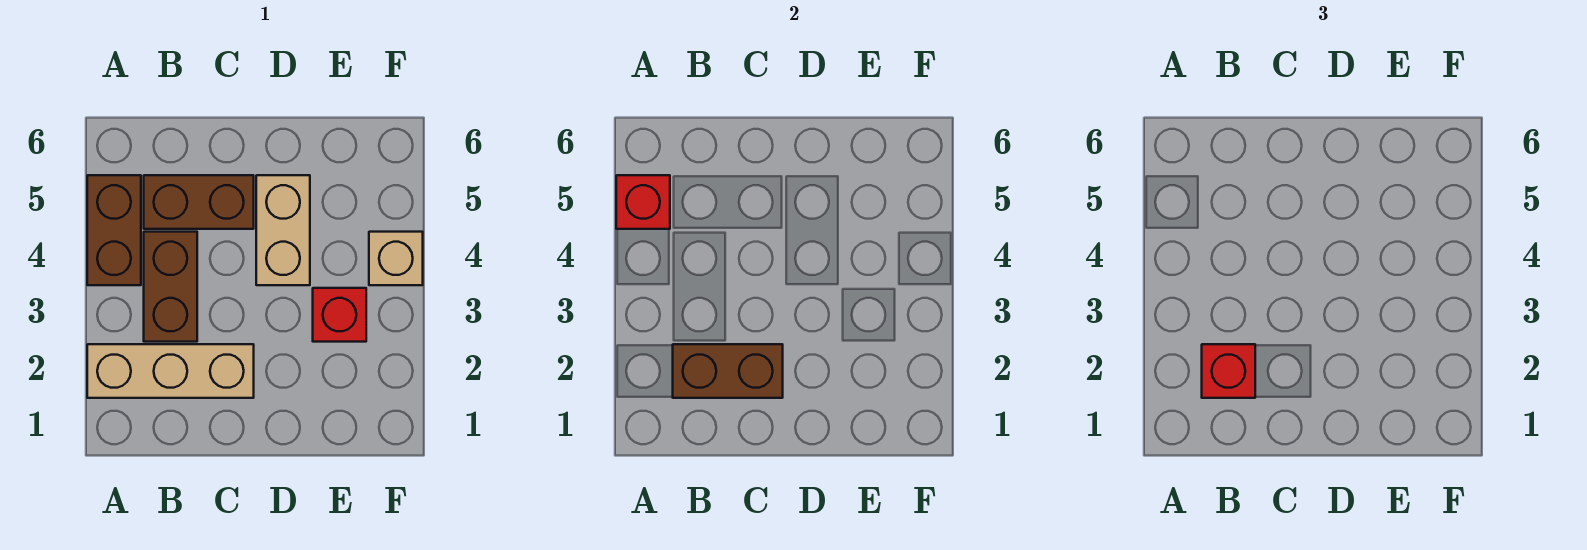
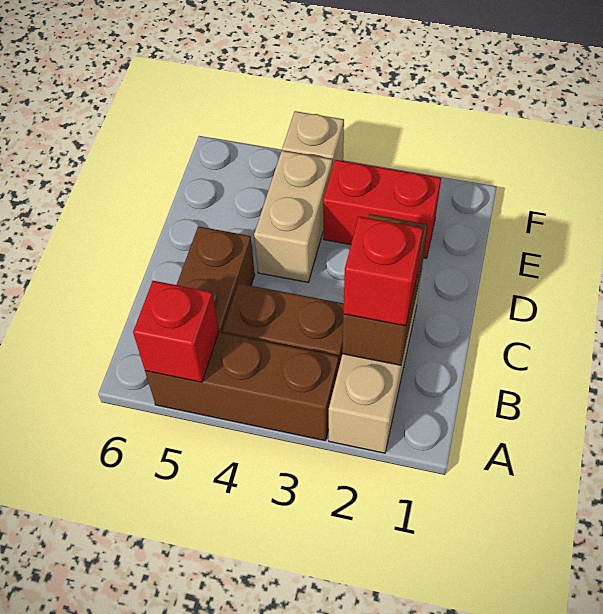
brown 1x2 brick [87,175,141,285] -> brown 1x3 brick [145,333,339,441]
tan 1x2 brick [256,175,310,285] -> tan 1x2 brick turned to [254,151,332,282]
red 1x1 brick [313,288,366,342] -> red 1x2 brick [323,160,441,258]

